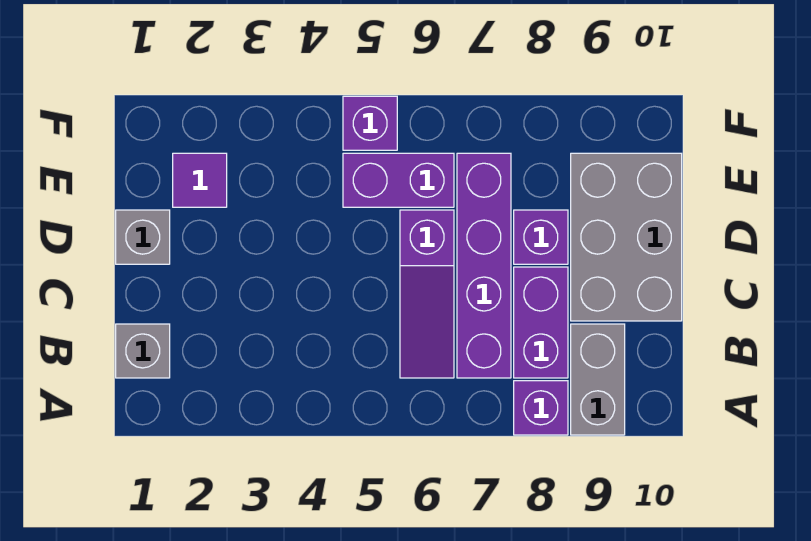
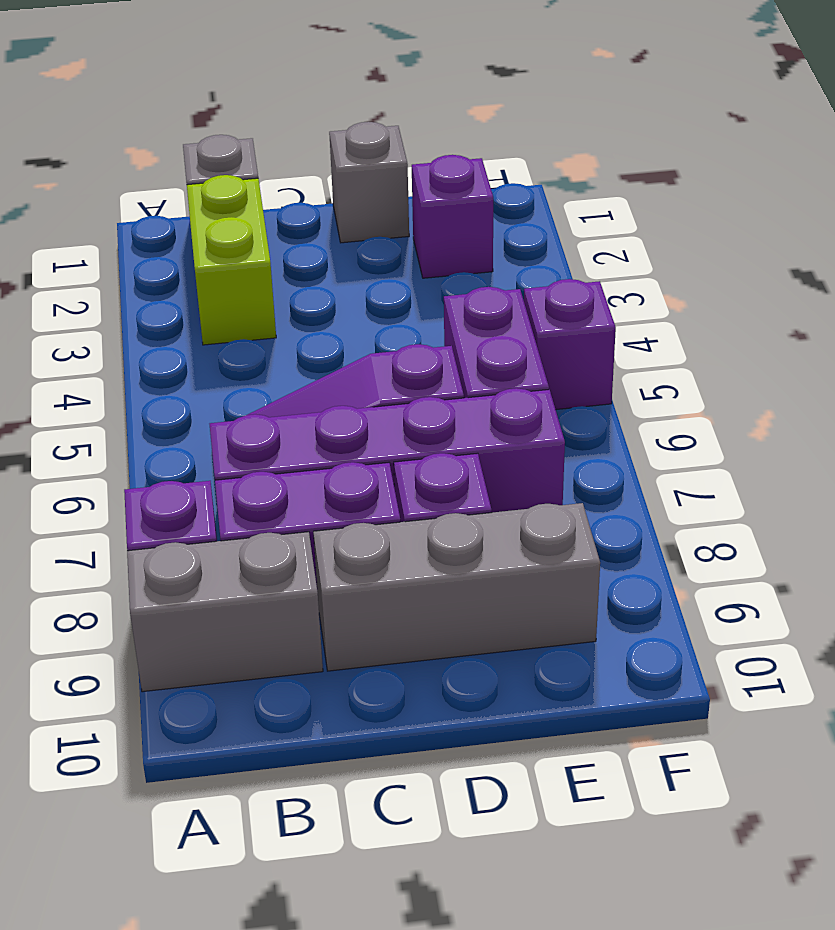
none -> lime 1x2 brick [187,175,276,345]
grey 2x3 brick [571,153,682,321] -> grey 1x3 brick [313,503,600,671]
purple 1x1 tile [173,153,227,207] -> purple 1x1 brick [412,155,493,278]

